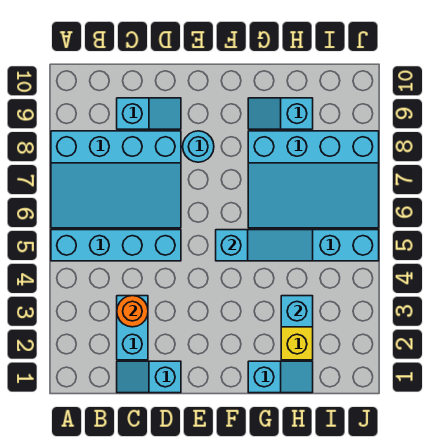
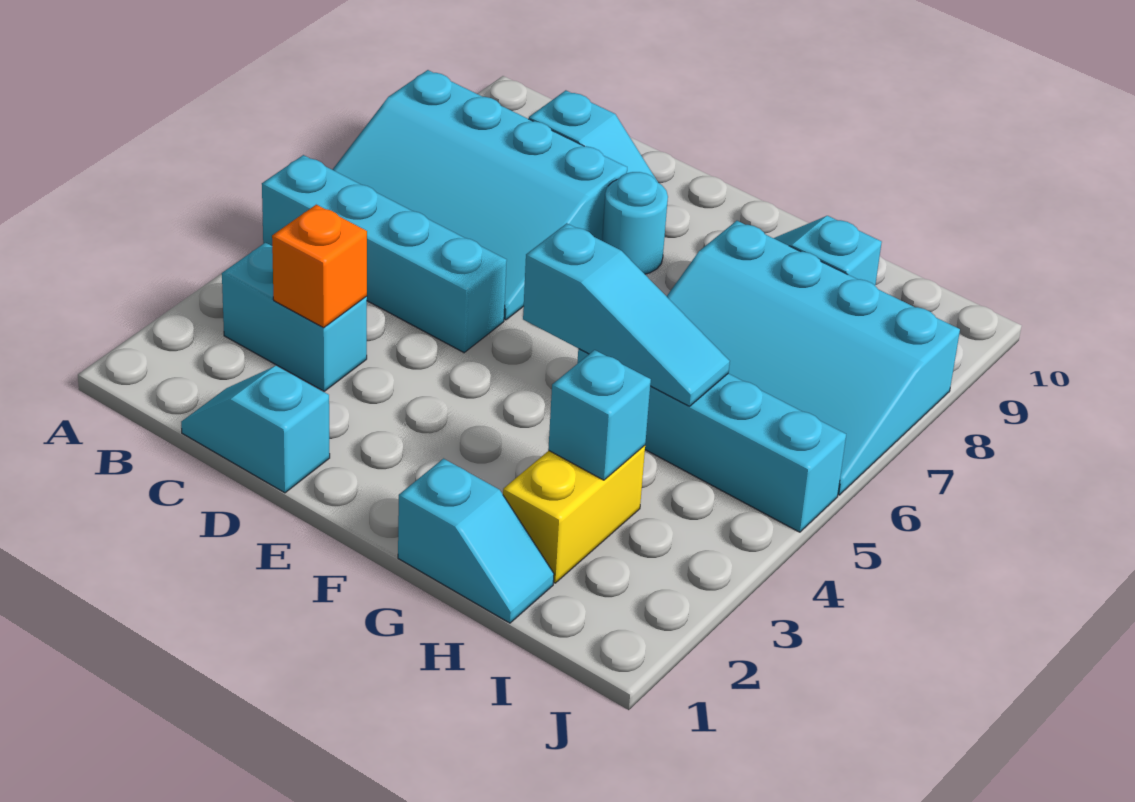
cyan 1x2 brick [117,296,148,360] -> cyan 1x2 brick turned to [222,243,367,391]
orange 1x1 round brick [117,296,148,327] -> orange 1x1 brick [272,205,367,328]

